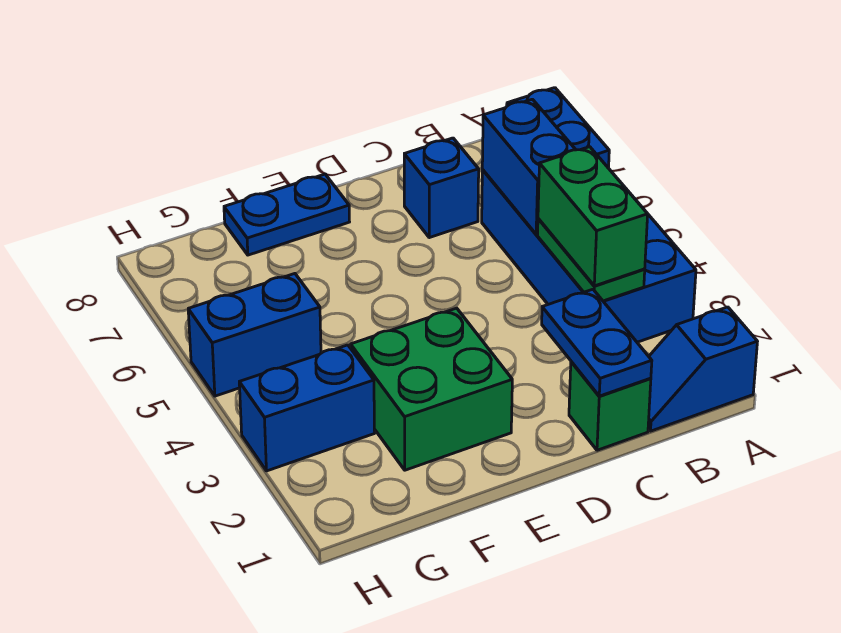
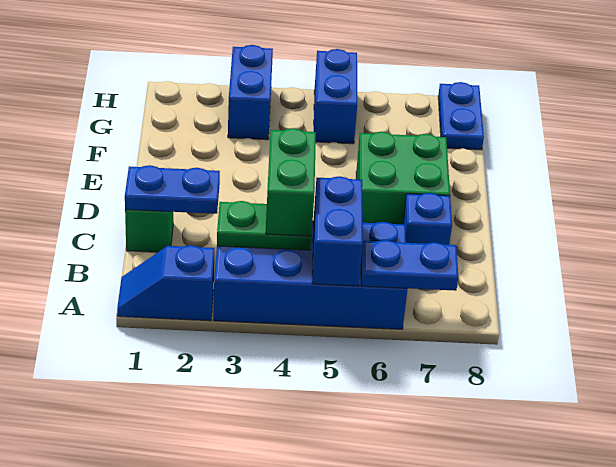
blue 1x2 slope [648,307,757,431] -> blue 1x2 slope turned to [117,245,214,321]
green 1x2 brick [538,147,648,286] -> green 1x2 brick turned to [266,128,316,236]
blue 1x2 brick [482,99,576,234] -> blue 1x2 brick turned to [312,176,363,286]
green 2x2 brick [351,308,512,470] -> green 2x2 brick moved to [356,132,450,224]
blue 1x2 plate [224,174,349,255] -> blue 1x2 plate moved to [438,82,484,150]

